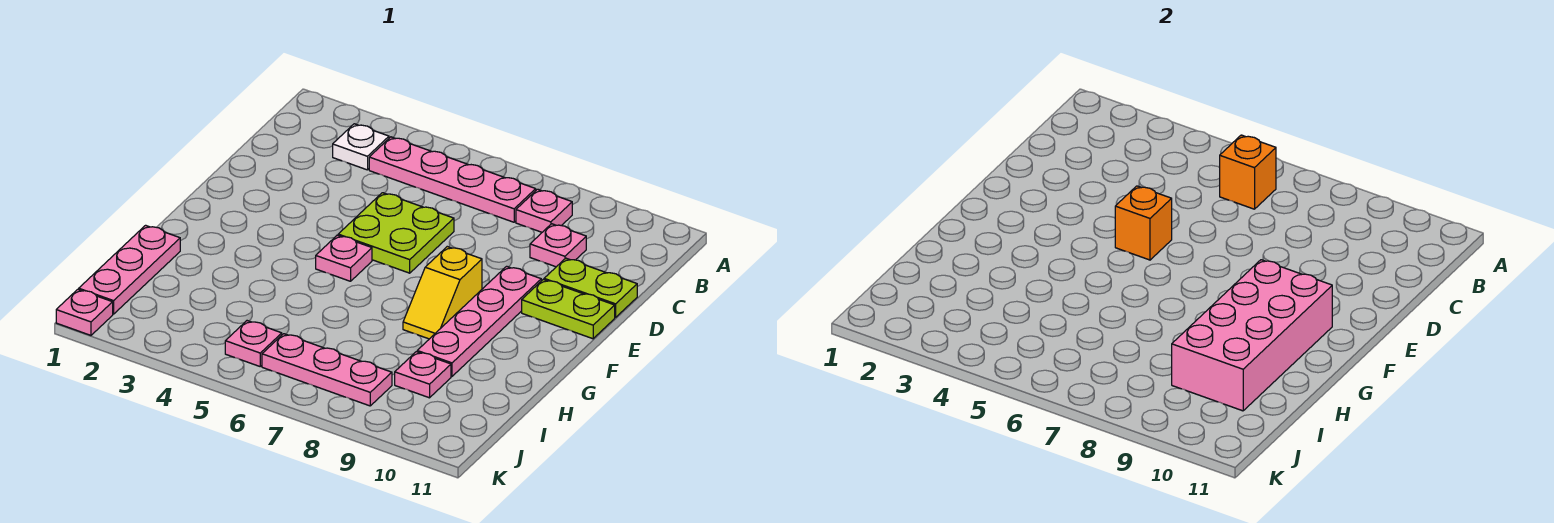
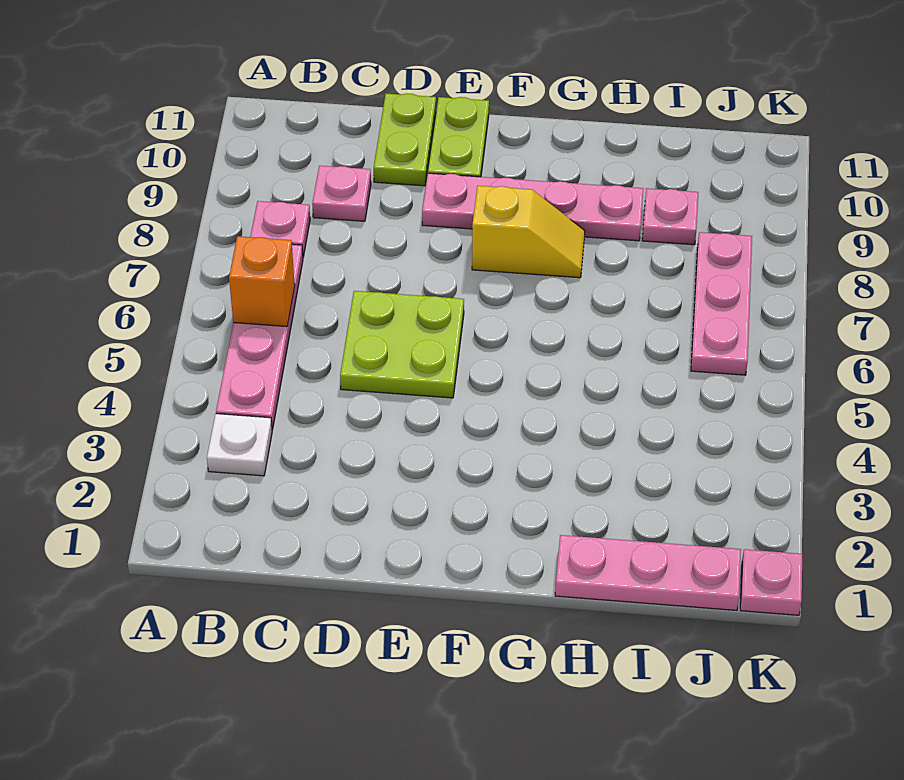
orange 1x1 brick [1115,186,1172,260] -> none
pink 1x1 plate [316,235,372,281] -> none
pink 2x4 brick [1172,260,1332,411] -> none
pink 1x1 plate [225,321,282,366] -> none

